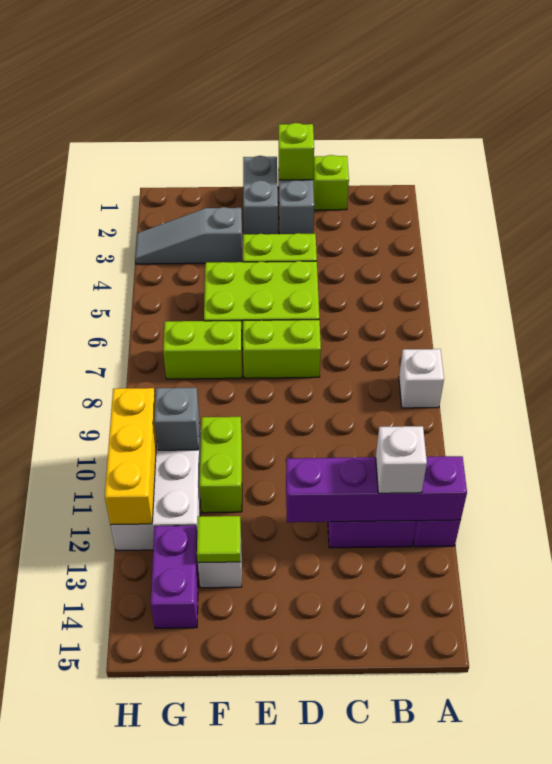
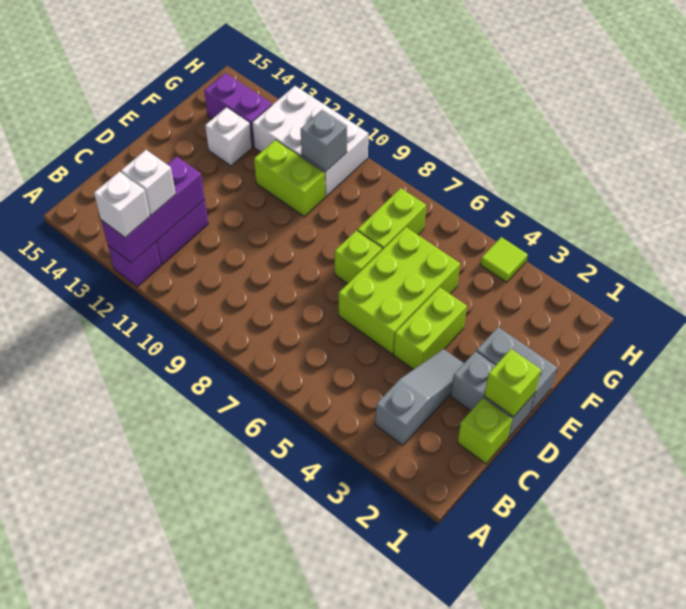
white 1x1 brick [399,349,444,408] -> white 1x1 brick moved to [94,172,150,238]
purple 1x4 brick [286,456,467,522] -> purple 1x3 brick [101,156,205,263]
lime 1x2 brick [243,320,321,378] -> lime 1x1 brick [335,230,382,284]
grey 1x3 slope [135,207,242,264] -> grey 1x3 slope moved to [375,349,464,445]
lime 1x1 tile [197,516,241,563] -> lime 1x1 tile moved to [480,237,528,282]
yellow 1x3 brick [105,388,157,525] -> none

